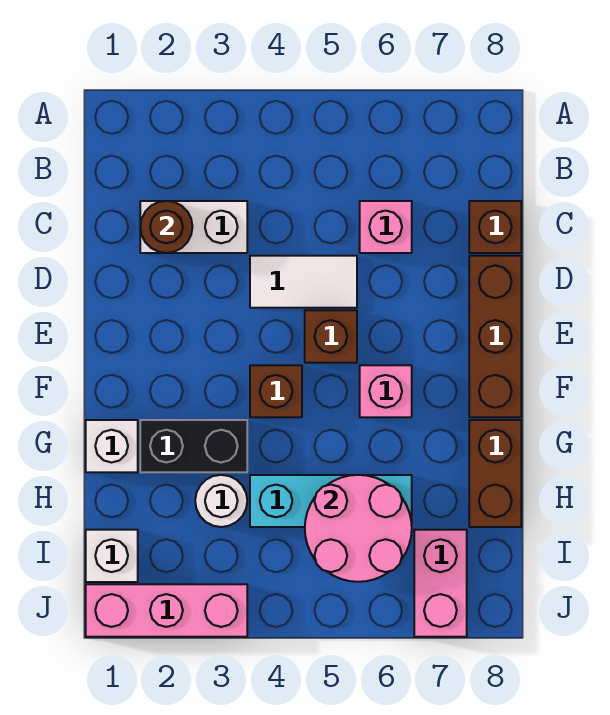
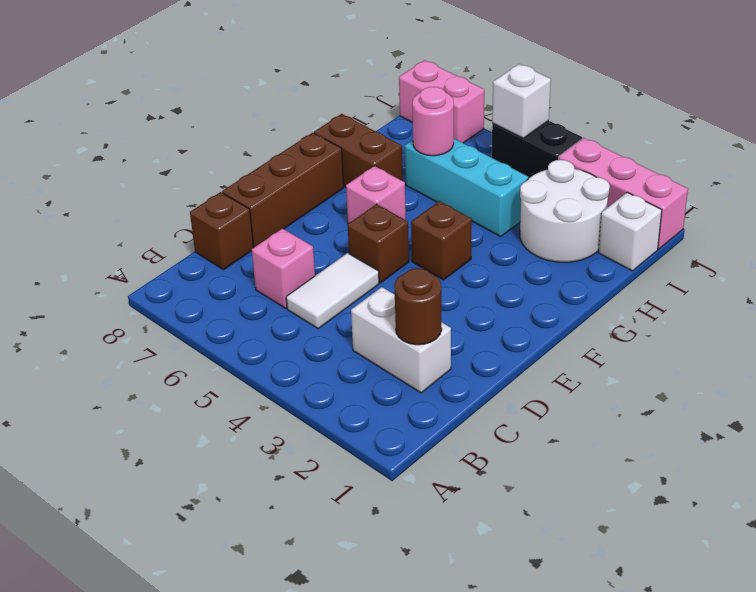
white 1x2 tile [250,256,357,308] -> white 1x2 tile turned to [286,253,379,329]
white 1x1 brick [86,420,138,472] -> white 1x1 brick moved to [492,64,551,138]
black 1x2 brick [140,420,247,472] -> black 1x2 brick moved to [492,121,582,179]
brown 1x2 brick [469,420,521,527] -> brown 1x2 brick turned to [314,114,403,187]
white 1x1 round brick [195,475,247,527] -> white 2x2 round brick [520,160,610,262]
pink 2x2 round brick [305,475,412,582] -> pink 1x1 round brick [412,87,454,156]
pink 1x2 brick [414,530,467,637] -> pink 1x2 brick turned to [399,60,484,143]

